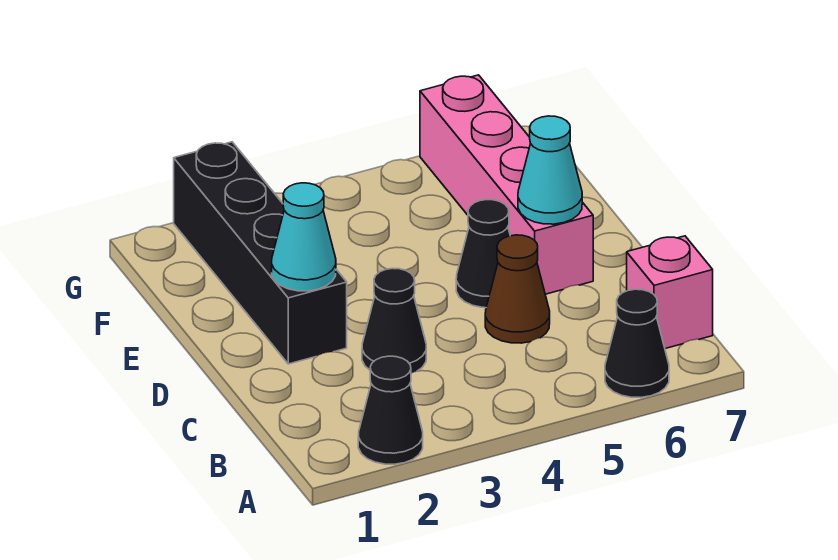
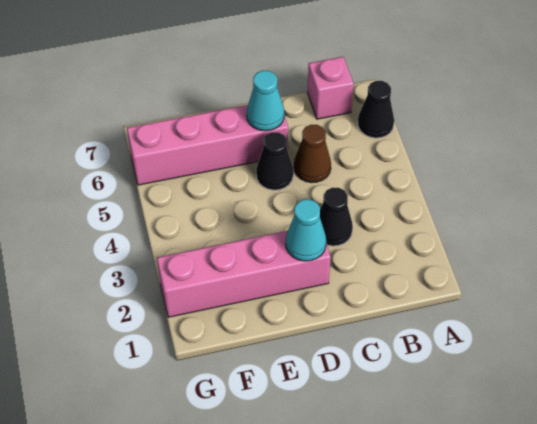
black 1x1 cone [358,356,423,464] -> none
black 1x4 brick [174,142,347,364] -> pink 1x4 brick [157,231,331,317]

